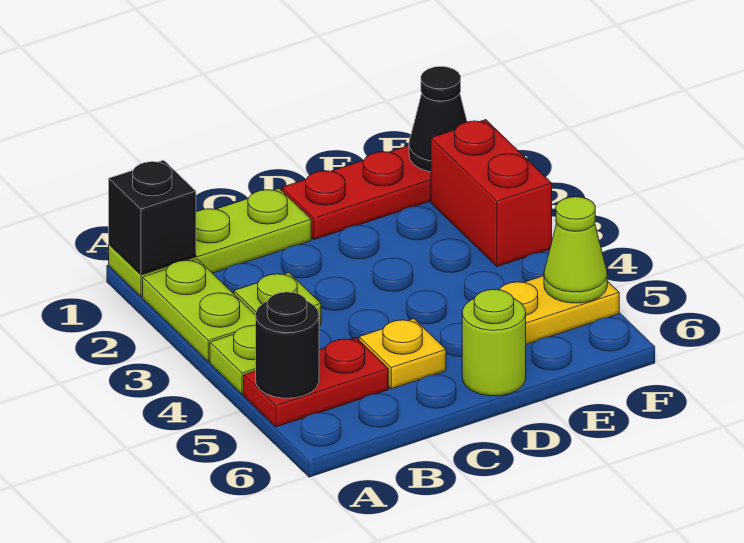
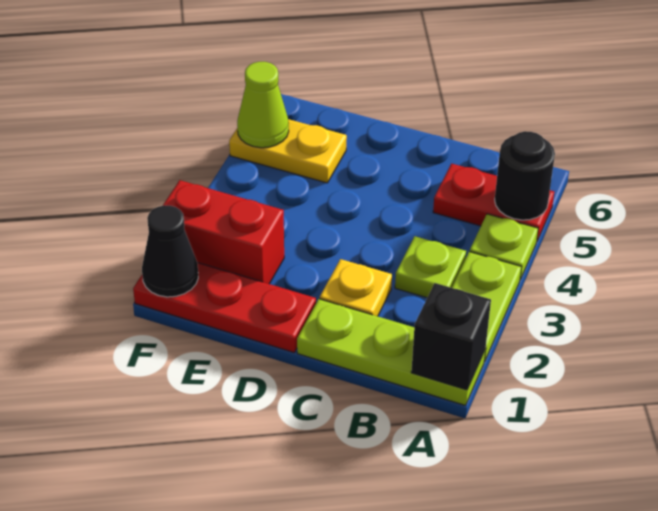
yellow 1x1 plate [359,319,446,389] -> yellow 1x1 plate moved to [320,259,392,316]
lime 1x1 round brick [462,290,526,396] -> none
red 1x2 brick [431,120,552,267] -> red 1x2 brick turned to [163,180,284,284]

